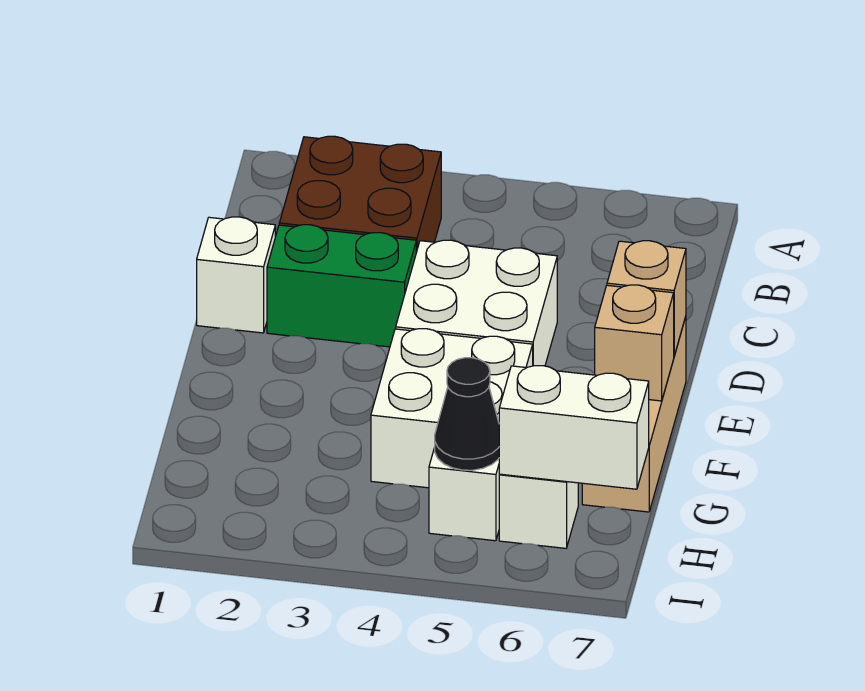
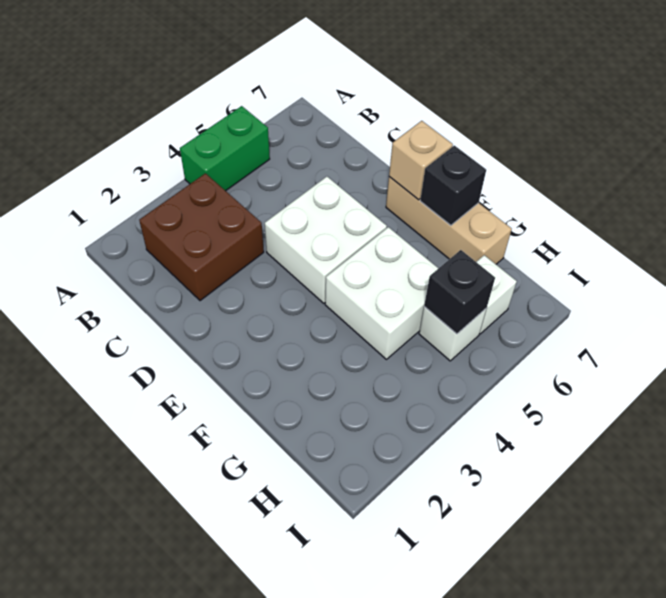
white 1x1 brick [197,217,275,333] -> none
green 1x2 brick [267,225,416,347] -> green 1x2 brick moved to [180,106,270,191]
tan 1x1 brick [595,285,674,401] -> black 1x1 brick [420,146,486,225]
black 1x1 cone [435,358,499,470] -> black 1x1 brick [424,250,495,334]
white 1x2 brick [499,366,649,489] -> none

